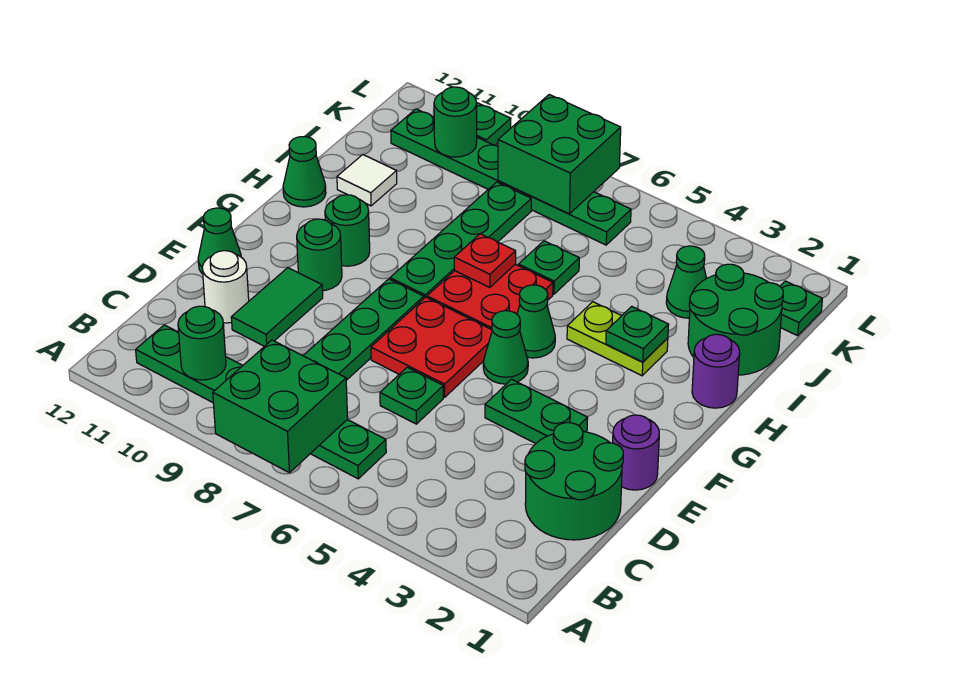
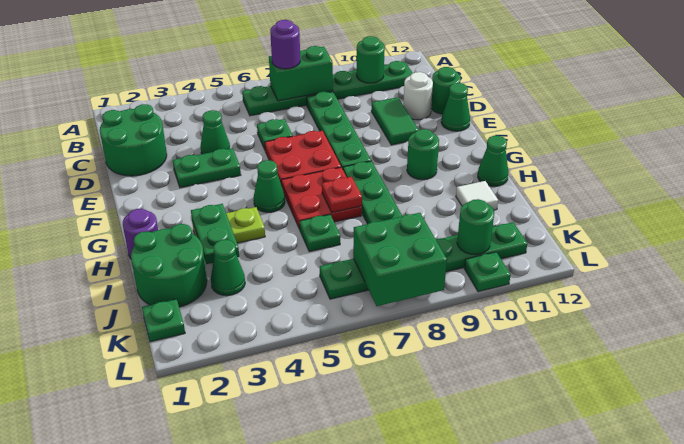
green 2x2 brick [213,340,348,473] -> green 1x2 brick [269,46,333,101]
purple 1x1 round brick [613,415,659,490] -> purple 1x1 round brick moved to [270,20,300,69]
green 1x1 cone [483,311,528,384] -> green 1x1 cone moved to [201,110,230,154]
green 1x1 round brick [297,219,342,291] -> green 1x1 round brick moved to [431,67,461,114]
green 1x1 plate [606,306,669,362] -> green 1x2 plate [191,204,239,264]

